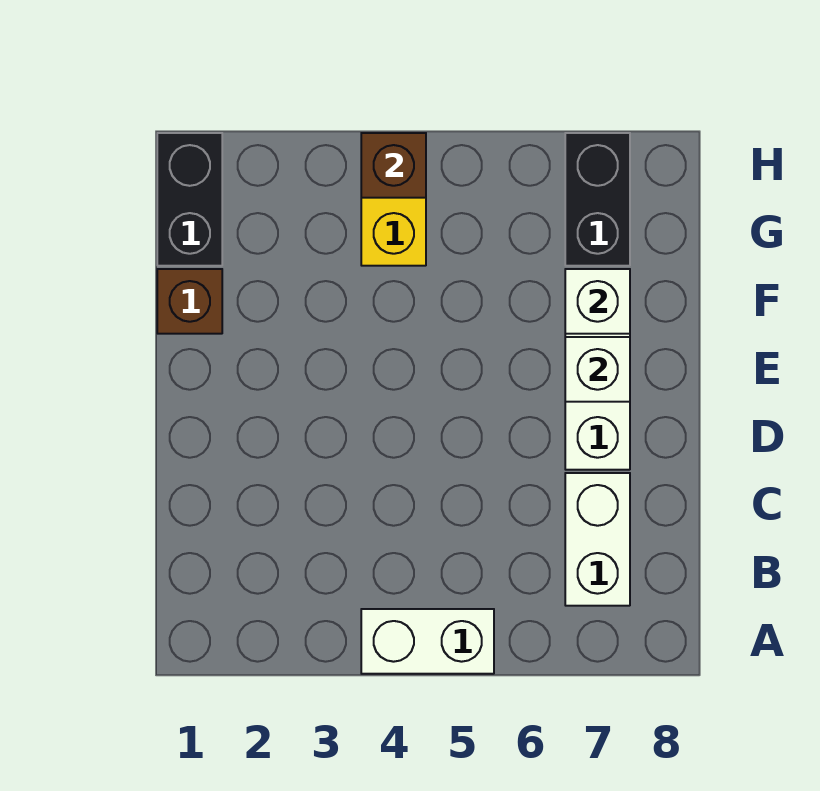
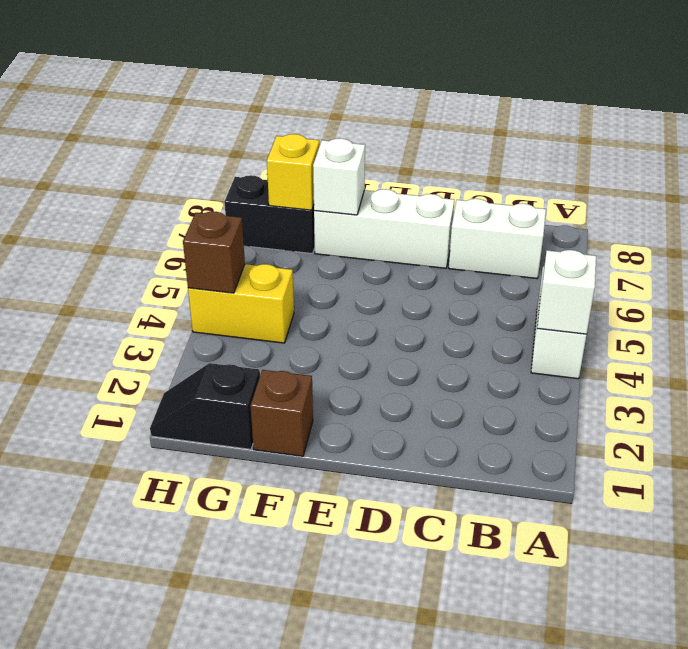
white 1x1 brick [565,337,630,402] -> white 1x1 brick moved to [537,250,596,334]
black 1x2 brick [157,133,222,266] -> black 1x2 slope [150,363,260,449]
none -> yellow 1x1 brick [267,134,320,210]

